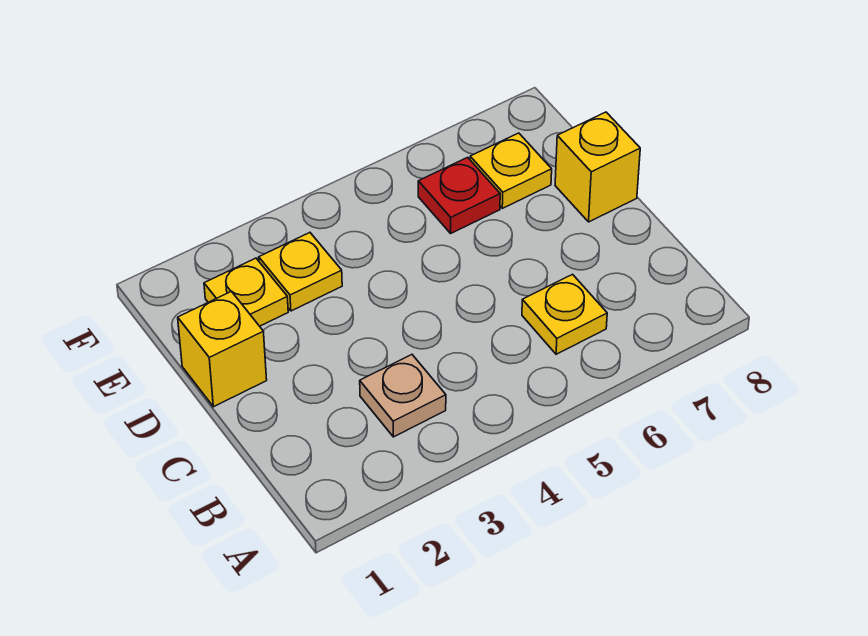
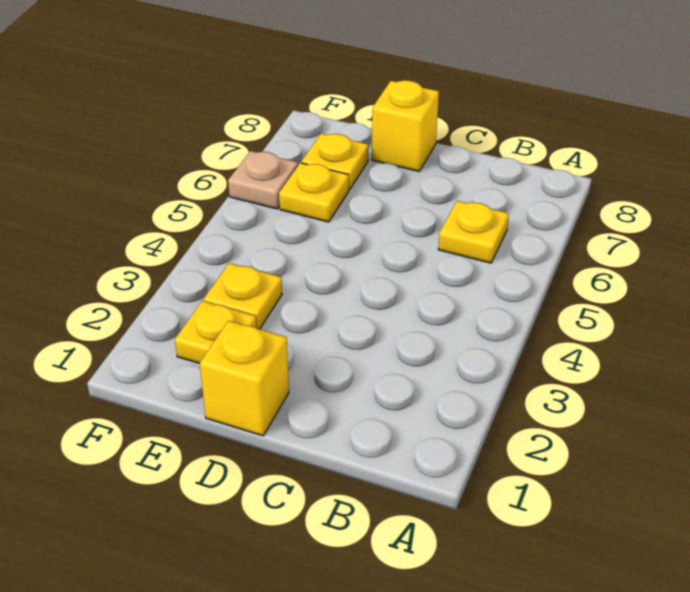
tan 1x1 plate [360,355,446,437] -> tan 1x1 plate moved to [228,151,298,209]
red 1x1 plate [418,157,500,233] -> yellow 1x1 plate [279,163,349,222]

